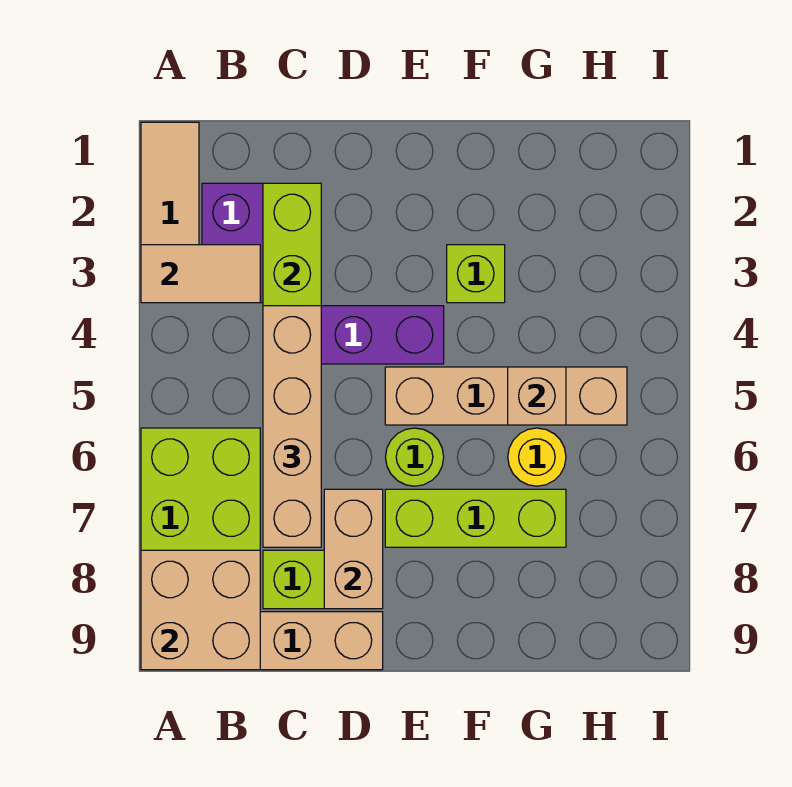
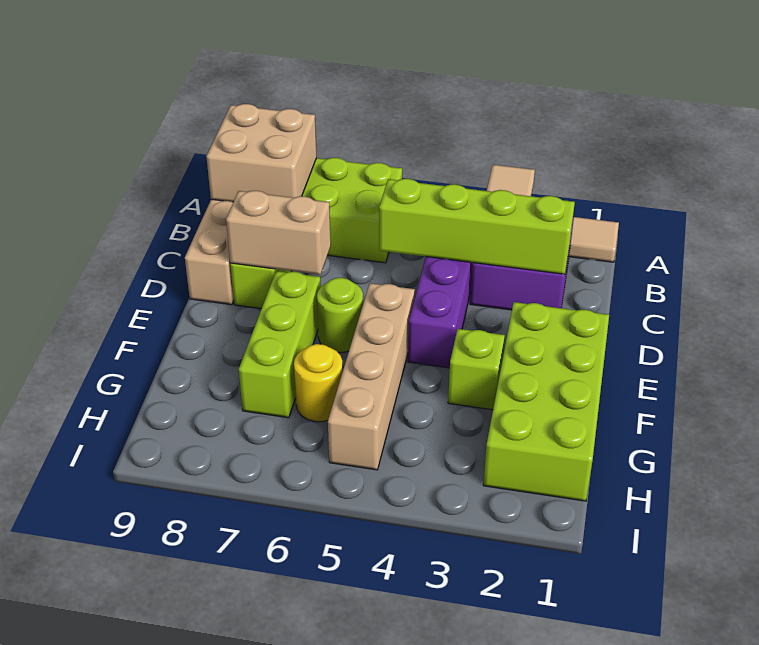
tan 1x4 brick [263,306,321,547] -> none
none -> lime 2x4 brick [483,302,609,501]
tan 1x1 brick [508,367,566,425] -> none

